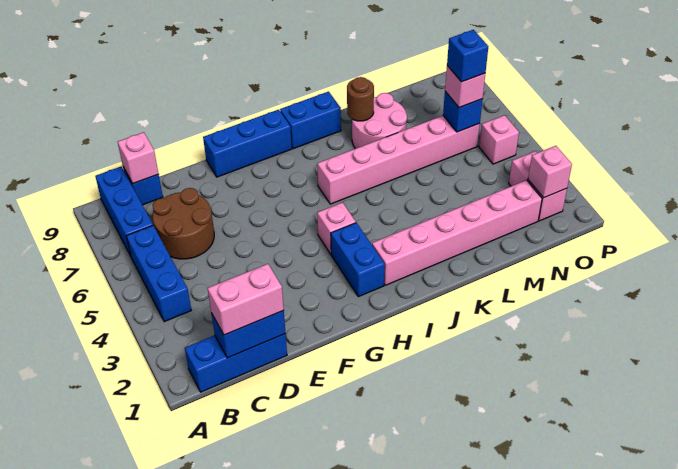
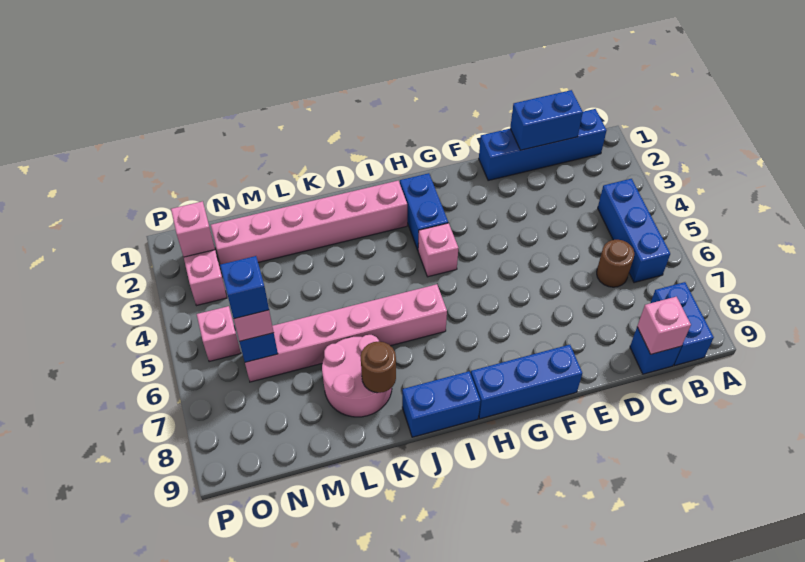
blue 1x3 brick [185,334,287,392] -> blue 1x4 brick [479,109,607,181]
blue 1x3 brick [95,167,153,256] -> blue 1x2 brick [651,282,714,365]
pink 1x2 brick [208,264,284,335] -> none
brown 2x2 round brick [152,188,214,259] -> brown 1x1 round brick [597,240,634,287]

